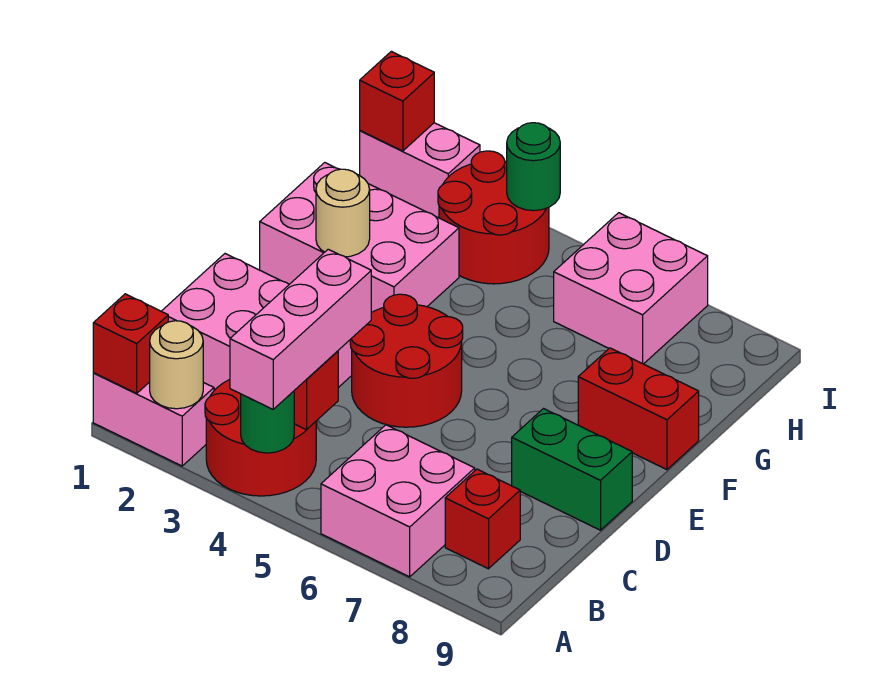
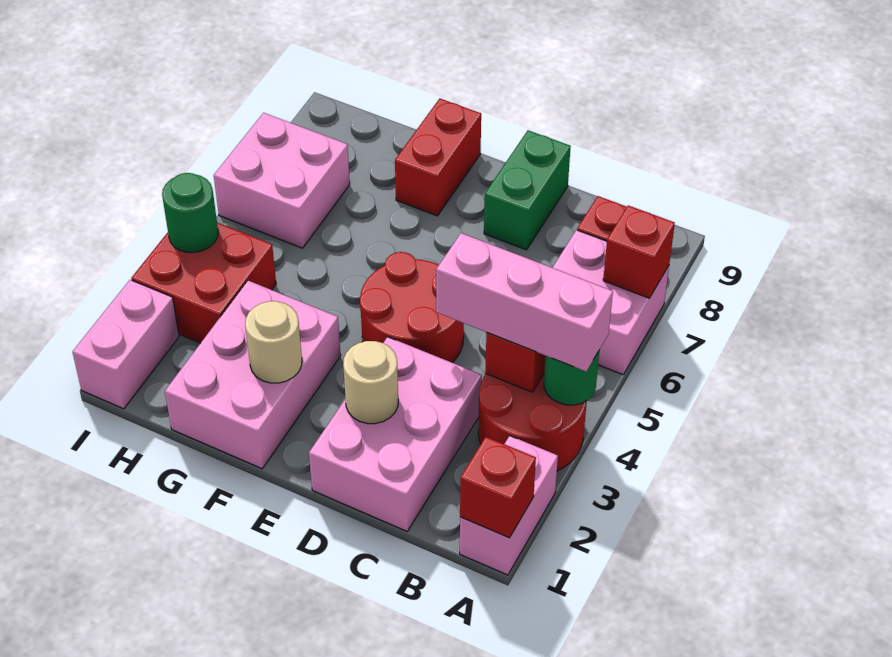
tan 1x1 round brick [150,321,203,409] -> tan 1x1 round brick moved to [343,341,398,424]
red 2x2 round brick [438,151,549,284] -> red 2x2 brick [131,223,276,343]
red 1x1 brick [360,51,434,151] -> red 1x1 brick moved to [603,205,675,298]

